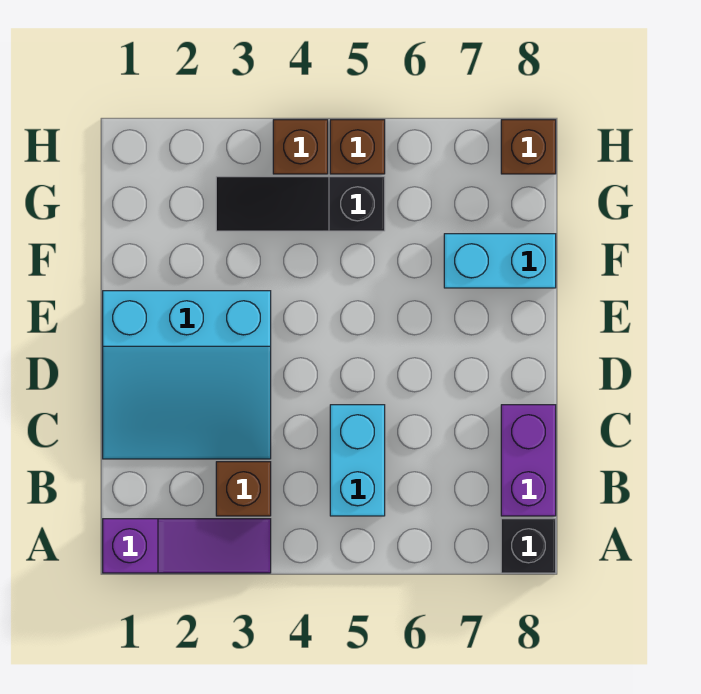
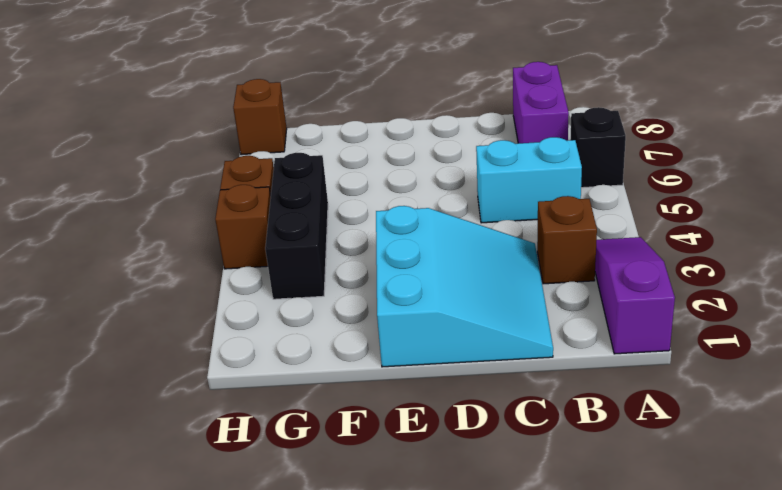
black 1x1 brick [501,519,556,573] -> black 1x1 brick moved to [570,107,626,188]
purple 1x2 brick [501,405,556,516] -> purple 1x2 brick turned to [513,62,569,143]
cyan 1x2 brick [444,234,556,288] -> none
black 1x3 slope [216,177,385,231] -> black 1x3 brick [265,153,328,299]

